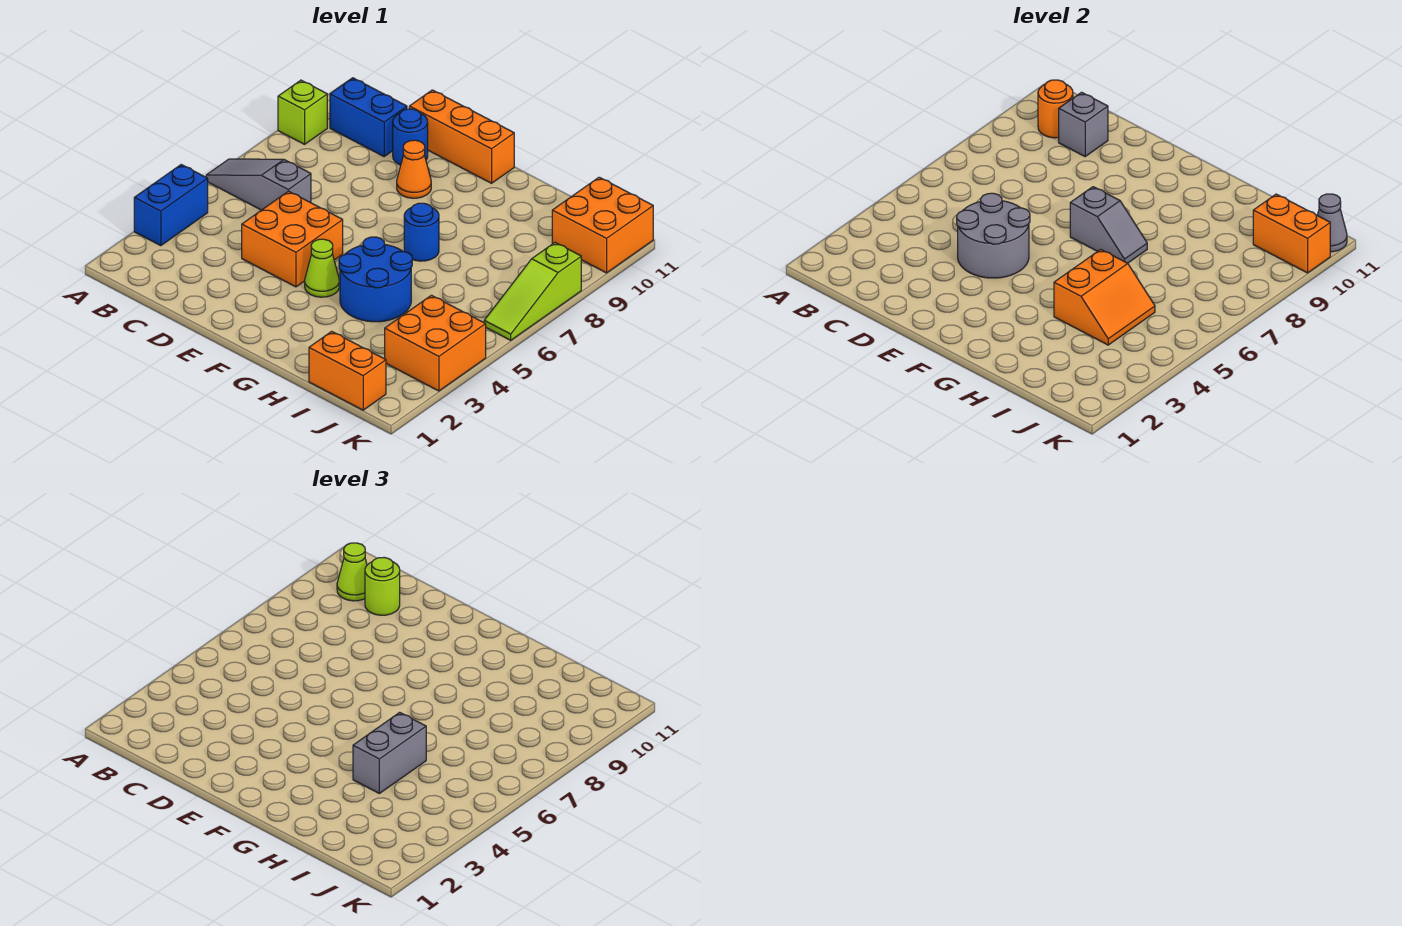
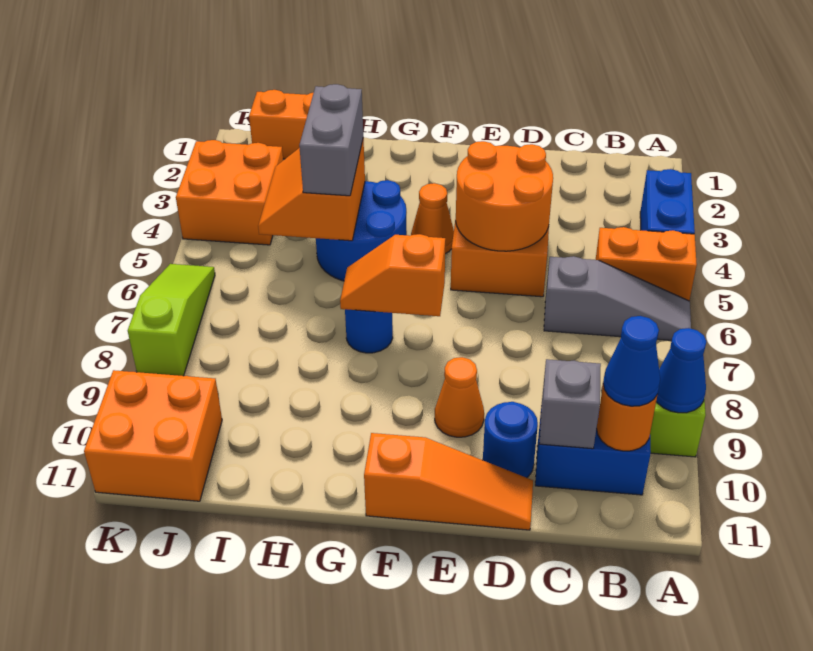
none -> blue 1x1 cone [656,328,706,413]
lime 1x1 cone [337,543,367,601] -> blue 1x1 cone [603,316,660,406]
lime 1x1 round brick [365,557,400,615] -> none
grey 2x2 round brick [957,193,1030,278] -> orange 2x2 round brick [456,141,553,251]
orange 1x3 brick [409,90,514,183] -> orange 1x3 slope [364,433,533,530]
lime 1x1 cone [305,239,339,297] -> orange 1x1 cone [411,183,454,254]
grey 1x2 slope [1070,187,1147,263] -> orange 1x2 slope [340,234,445,316]
orange 1x2 brick [1253,194,1330,273] -> orange 1x2 brick moved to [596,227,697,301]
grey 1x1 cone [1317,194,1347,252] -> none

